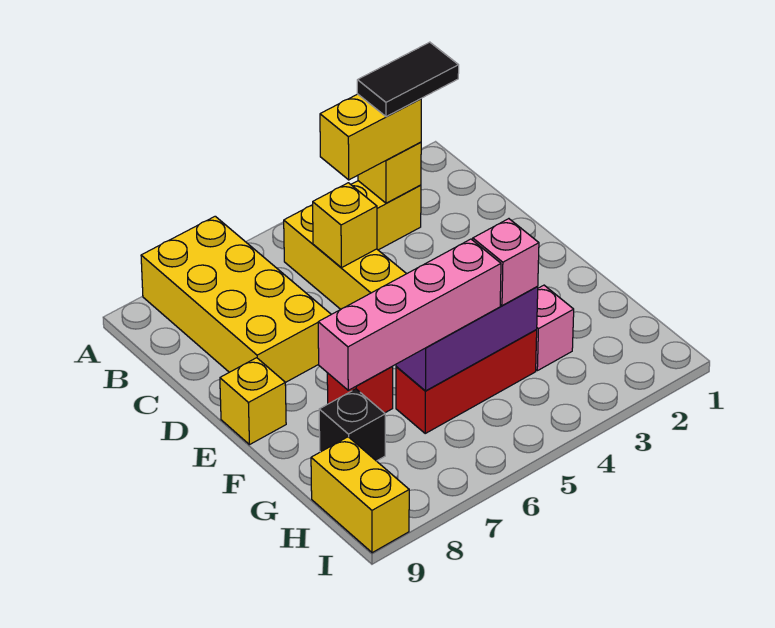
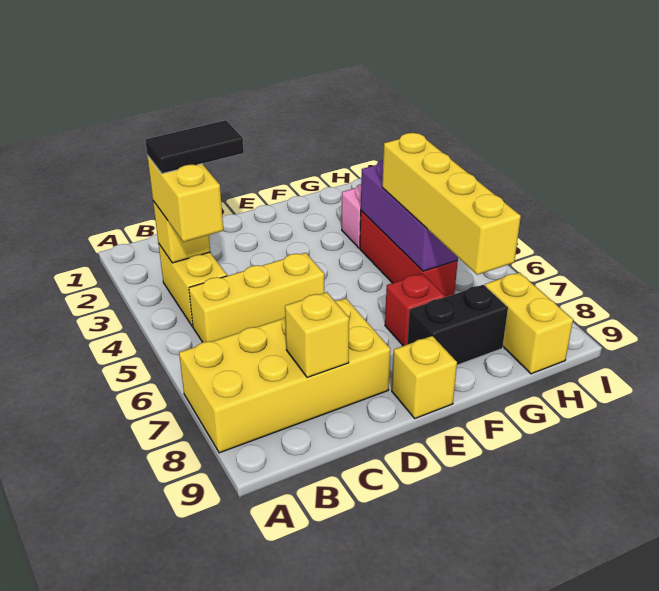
black 1x2 tile [357,42,459,117] -> black 1x2 tile turned to [145,120,244,174]
yellow 1x1 brick [313,183,377,268] -> yellow 1x1 brick moved to [285,292,349,377]
pink 1x1 brick [473,219,539,306] -> none
pink 1x4 brick [318,239,501,390] -> yellow 1x4 brick [382,133,521,275]
black 1x1 brick [319,389,385,461] -> black 1x2 brick [408,285,508,365]
yellow 1x2 brick [311,437,409,553] -> yellow 1x2 brick turned to [485,273,573,374]

